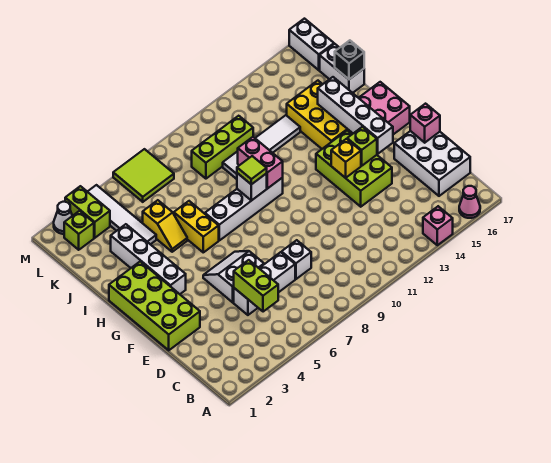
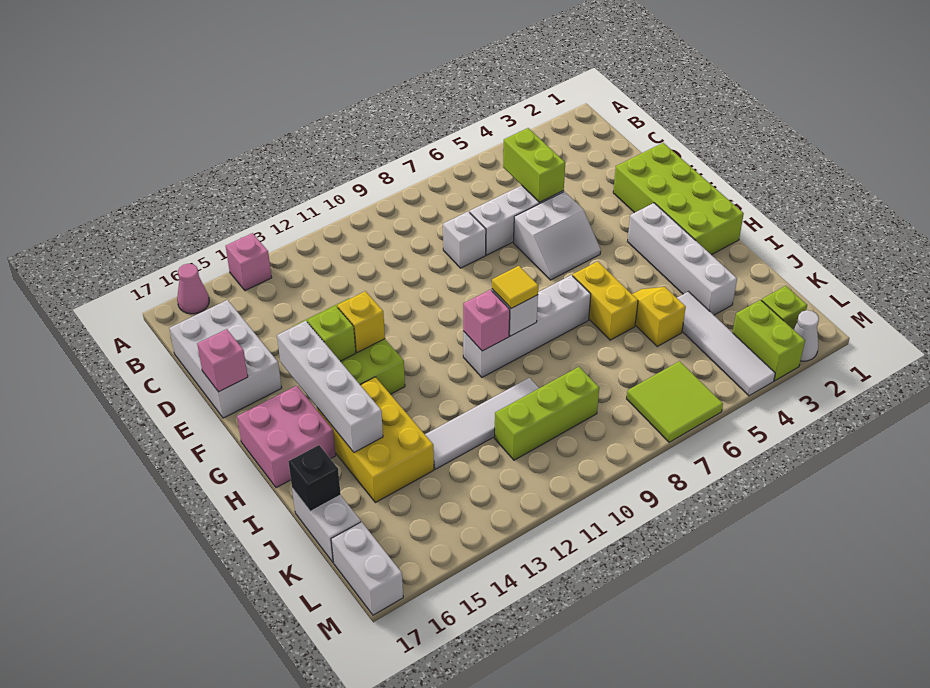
lime 1x1 tile [237,156,267,184] -> yellow 1x1 tile [492,266,538,308]
pink 1x2 brick [238,137,283,189] -> pink 1x1 brick [463,290,510,351]

